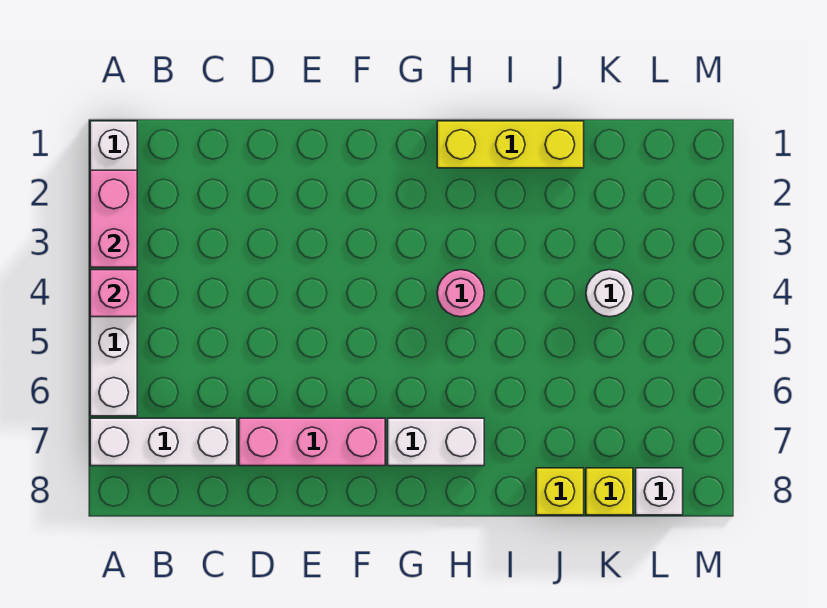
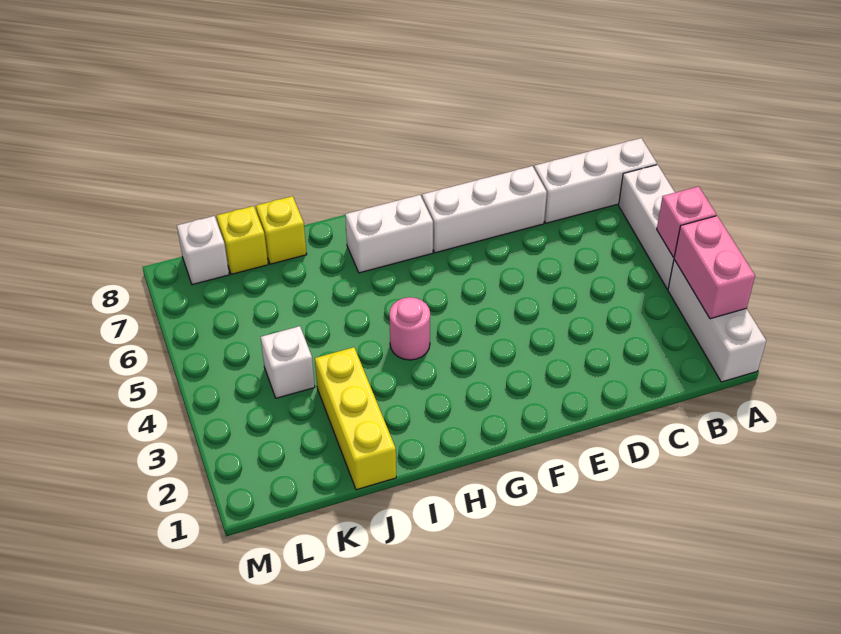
pink 1x3 brick [239,418,385,466] -> white 1x3 brick [422,166,547,253]
yellow 1x3 brick [437,121,584,168] -> yellow 1x3 brick turned to [315,347,396,490]
white 1x1 round brick [586,270,633,317] -> white 1x1 brick [261,326,315,398]

